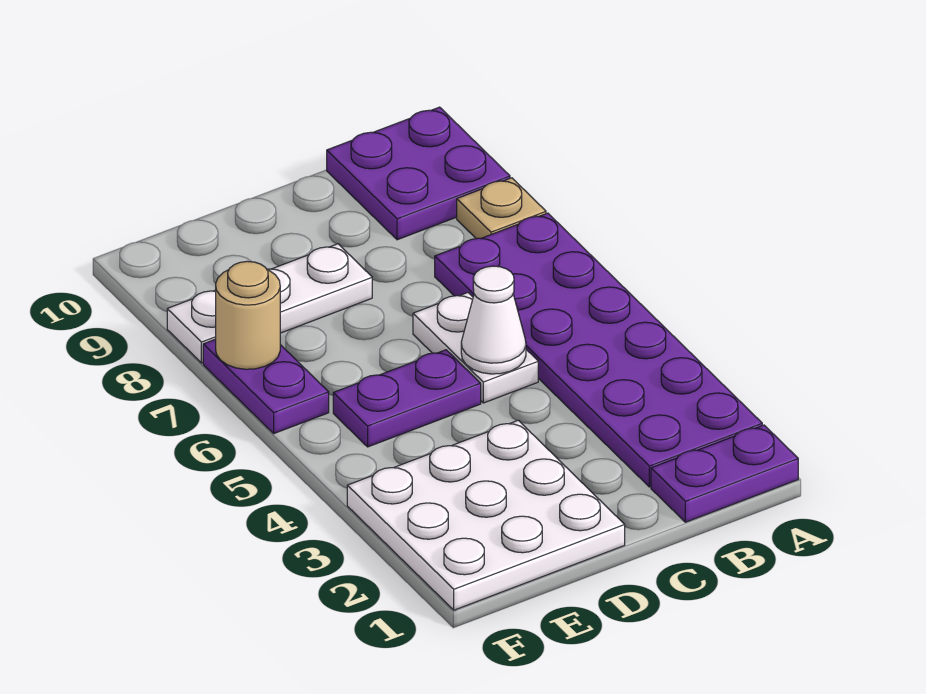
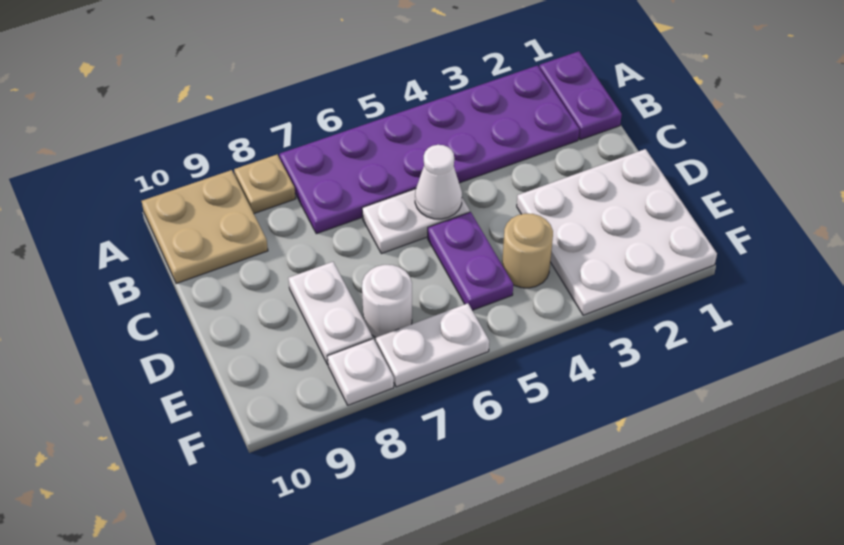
purple 2x2 plate [327,107,510,240] -> tan 2x2 plate [142,170,268,284]
none -> white 1x1 round brick [362,265,412,338]
purple 1x2 plate [203,339,329,433] -> white 1x2 plate [376,303,489,387]
tan 1x1 round brick [216,261,280,369] -> tan 1x1 round brick moved to [502,214,553,288]

